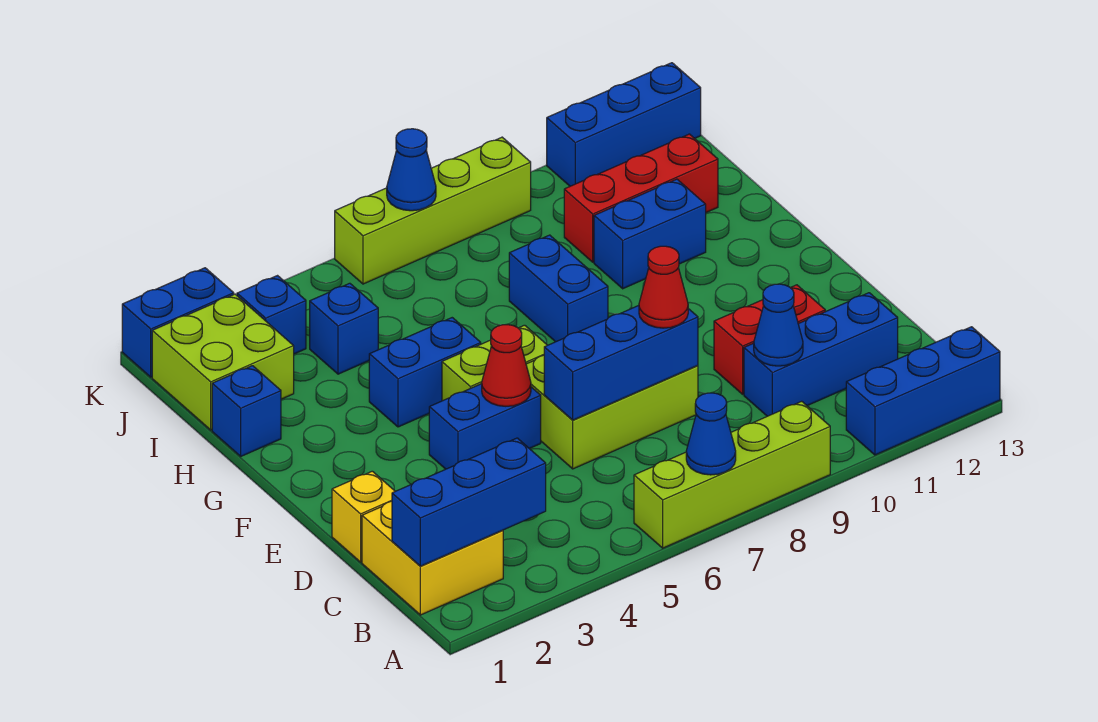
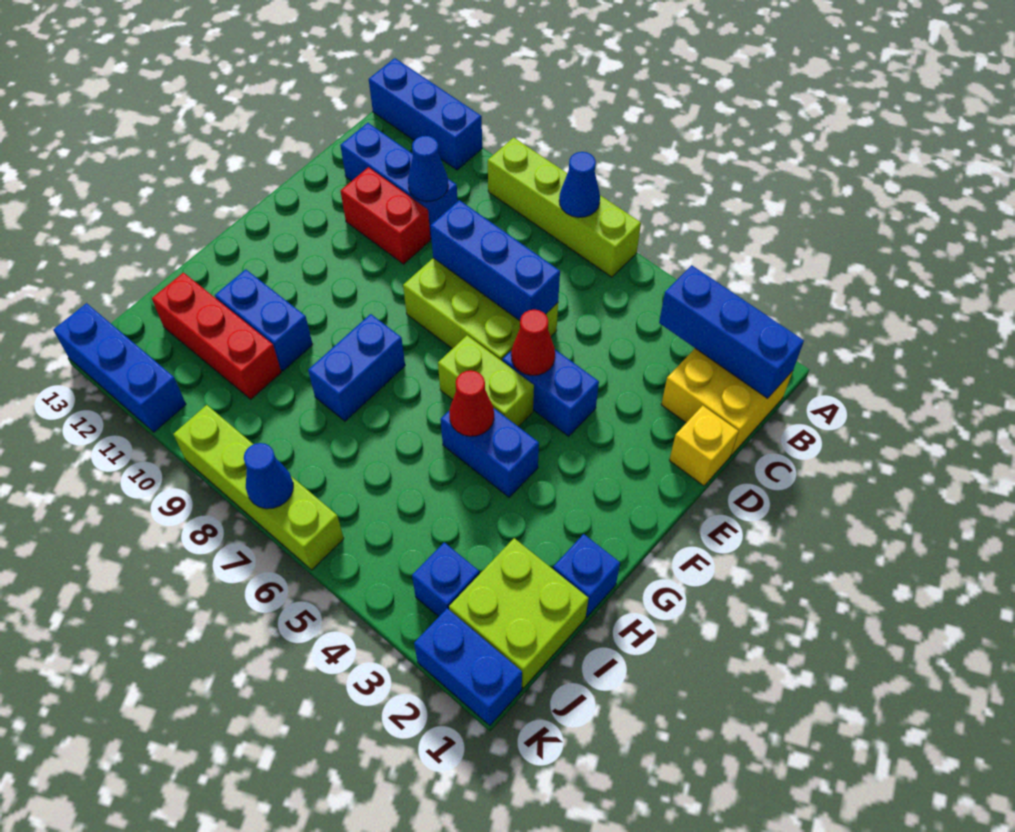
red 1x1 cone [639,246,688,328] -> red 1x1 cone moved to [449,370,494,436]
blue 1x1 brick [310,283,378,374] -> none

